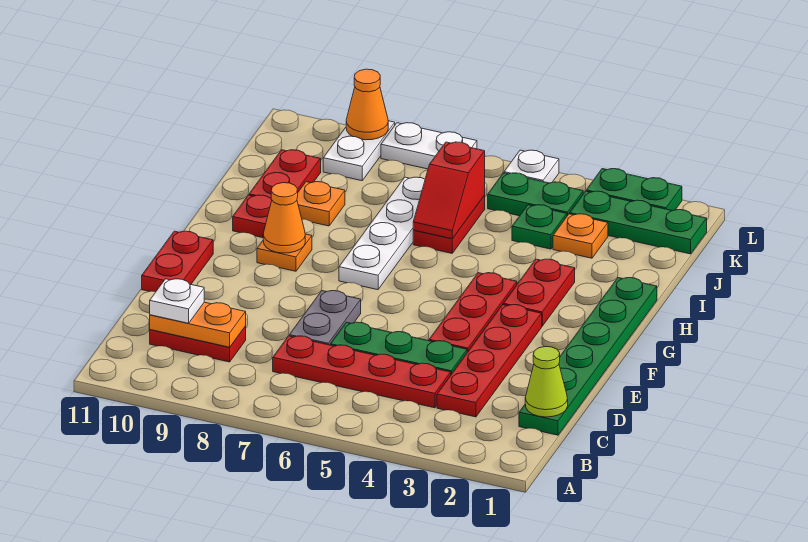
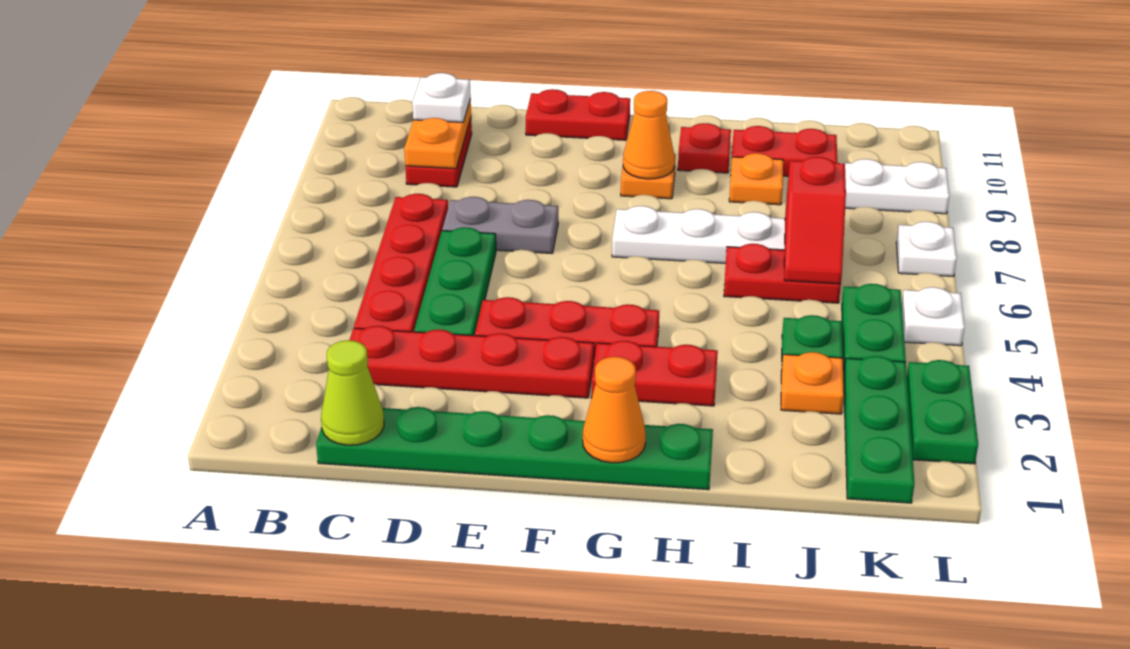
red 1x2 slope [413,142,485,239] -> red 1x2 slope turned to [784,157,846,284]
white 1x2 plate [381,123,477,169] -> white 1x1 plate [896,222,957,276]
orange 1x1 cone [346,69,388,140] -> orange 1x1 cone moved to [583,357,646,463]

